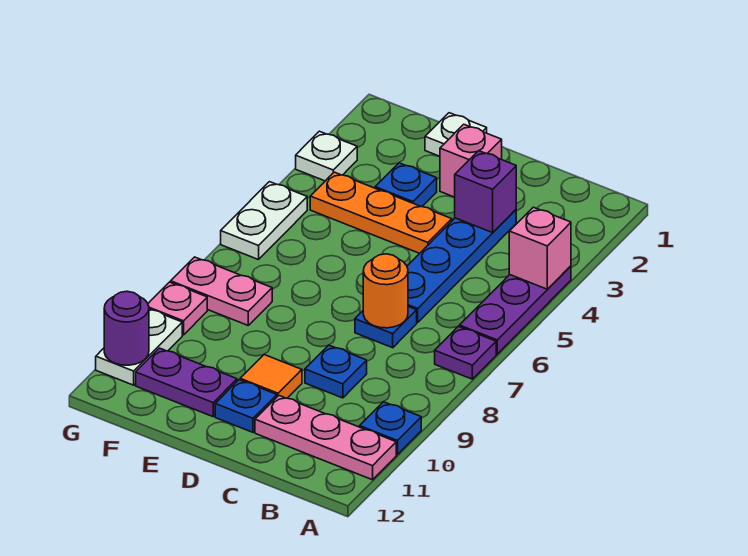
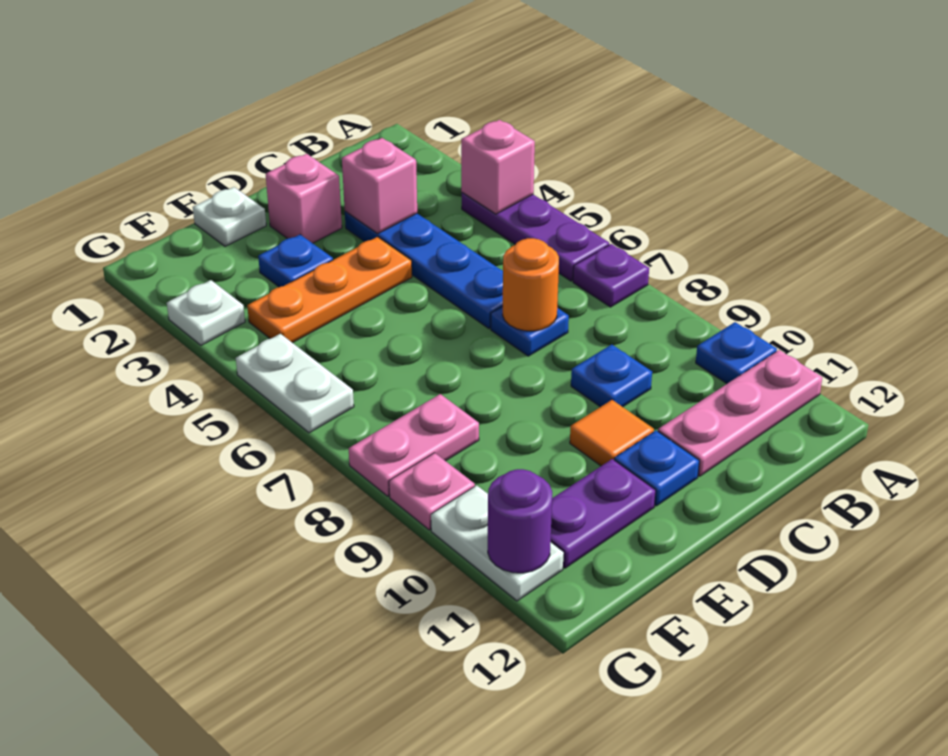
purple 1x1 brick [455,151,516,233] -> pink 1x1 brick [342,138,417,234]

